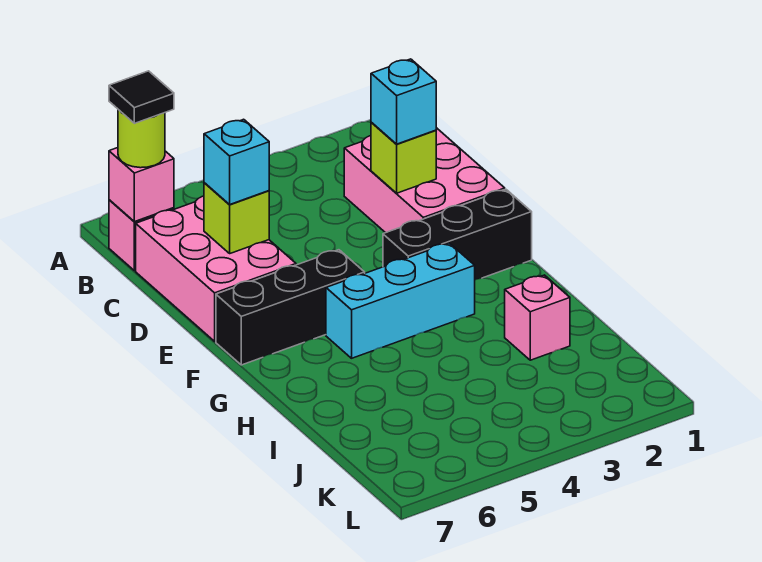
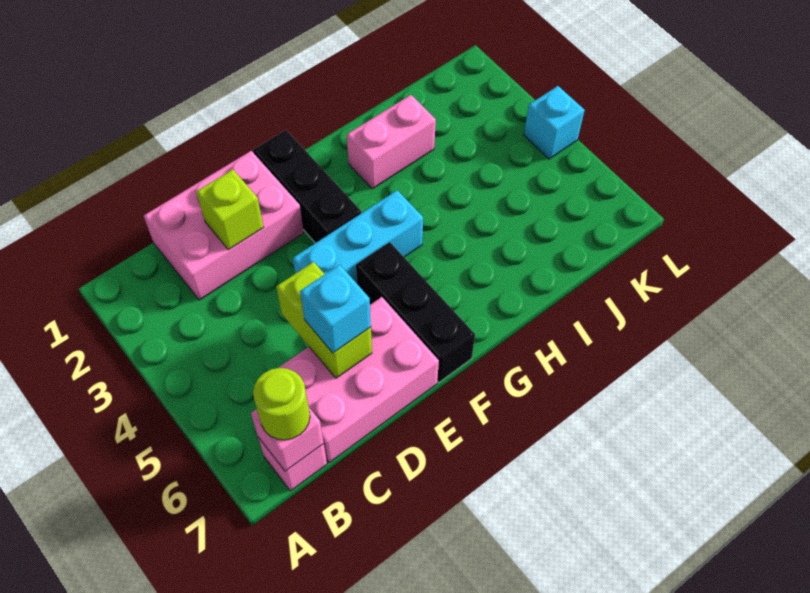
black 1x1 tile [109,71,174,123] -> none
cyan 1x1 brick [371,59,436,144] -> cyan 1x1 brick moved to [524,86,585,159]
lime 1x1 brick [204,183,269,253] -> lime 1x2 brick [276,262,372,378]
cyan 1x3 brick [326,243,475,358] -> cyan 1x3 brick turned to [293,190,423,283]
pink 1x1 brick [505,275,570,360] -> pink 1x2 brick [347,95,436,189]

